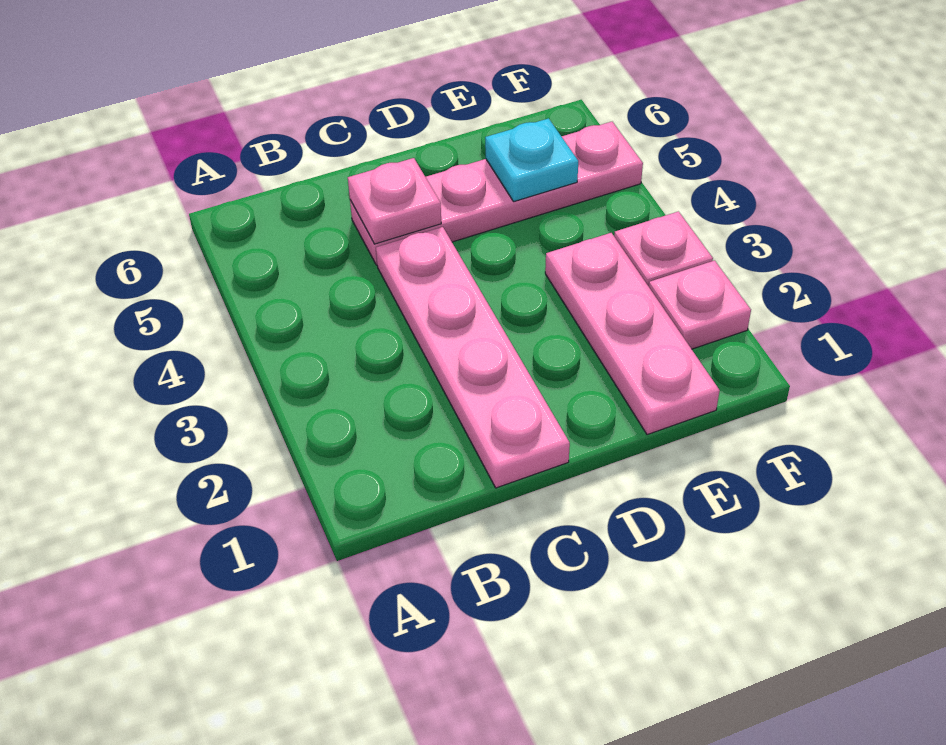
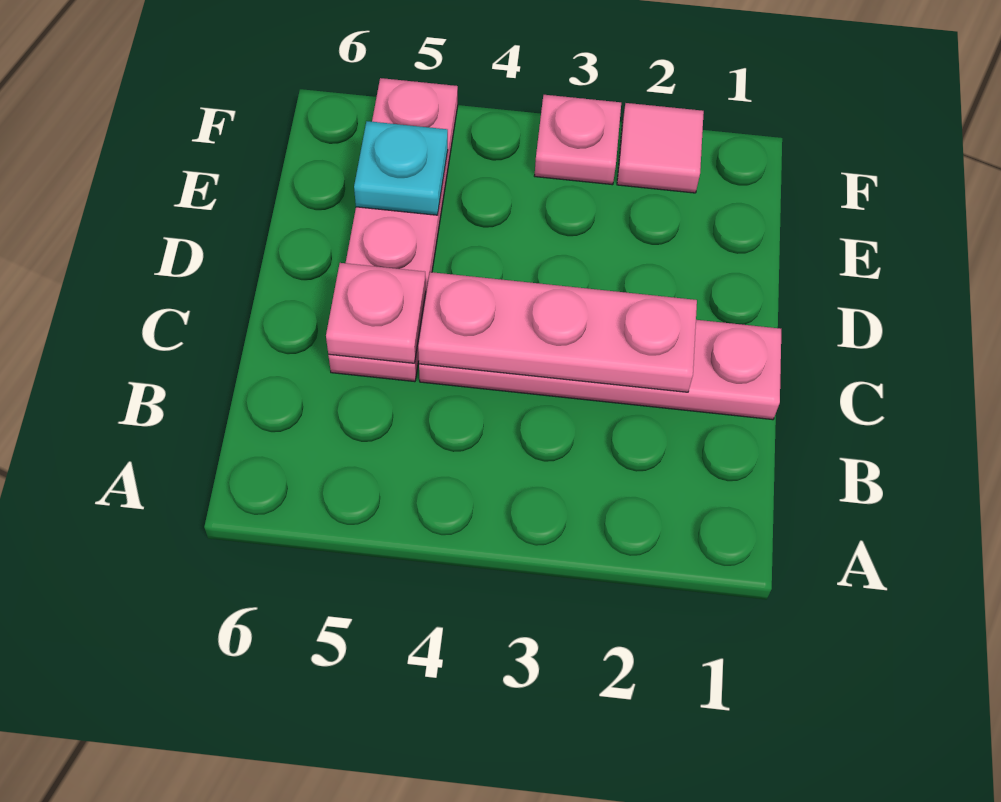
pink 1x3 plate [545,233,720,435] -> pink 1x3 plate moved to [418,272,697,392]
pink 1x1 plate [649,260,751,349] -> pink 1x1 tile [617,103,704,193]

